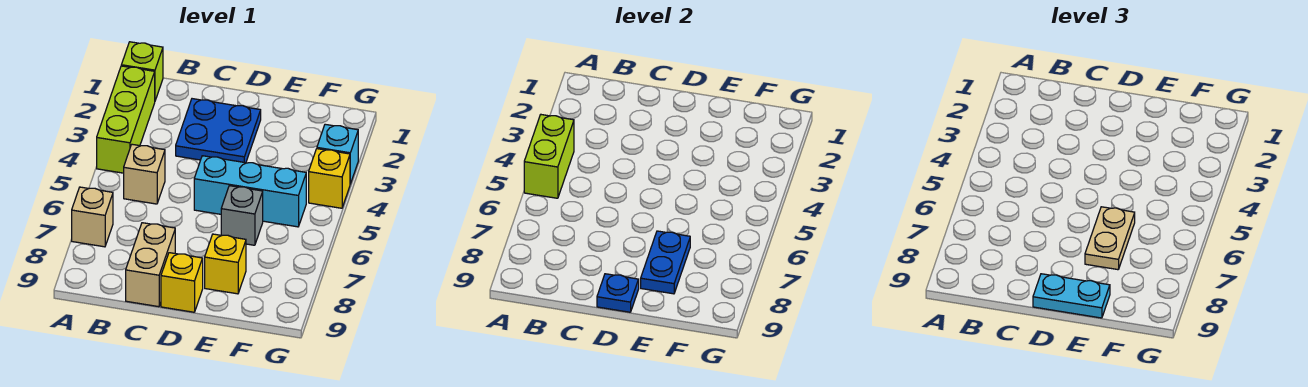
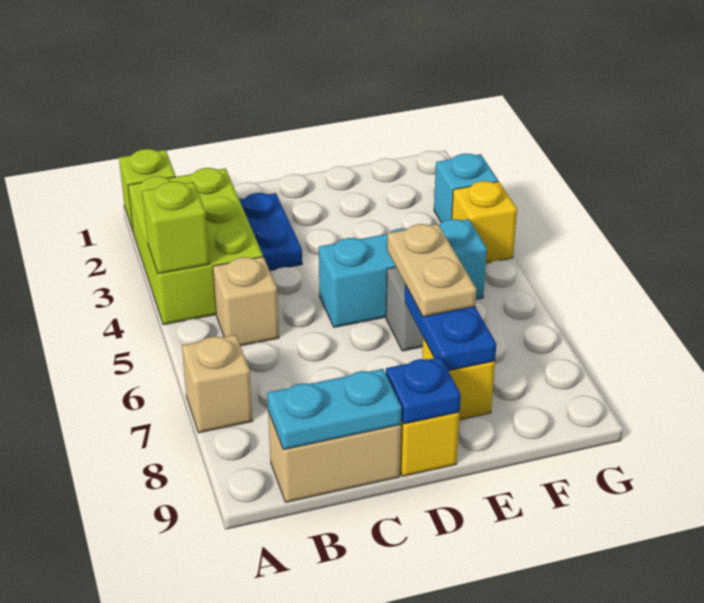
lime 1x3 brick [97,66,155,173] -> lime 2x3 brick [128,168,263,325]
lime 1x2 brick [524,115,574,198] -> lime 1x1 brick [142,181,209,274]
blue 2x2 plate [176,99,261,163] -> blue 1x2 plate [239,193,302,271]
tan 1x2 brick [126,223,175,307] -> tan 1x2 brick turned to [268,412,401,502]
cyan 1x2 plate [1033,274,1110,318] -> cyan 1x2 plate moved to [267,369,402,450]

